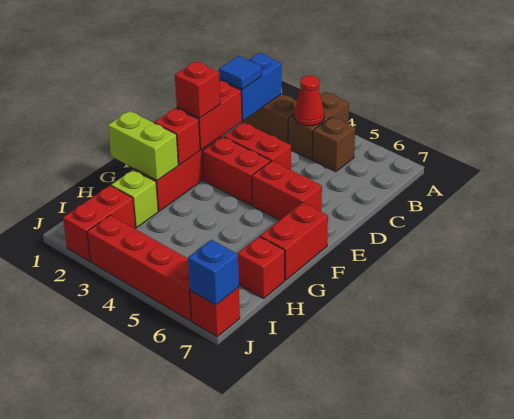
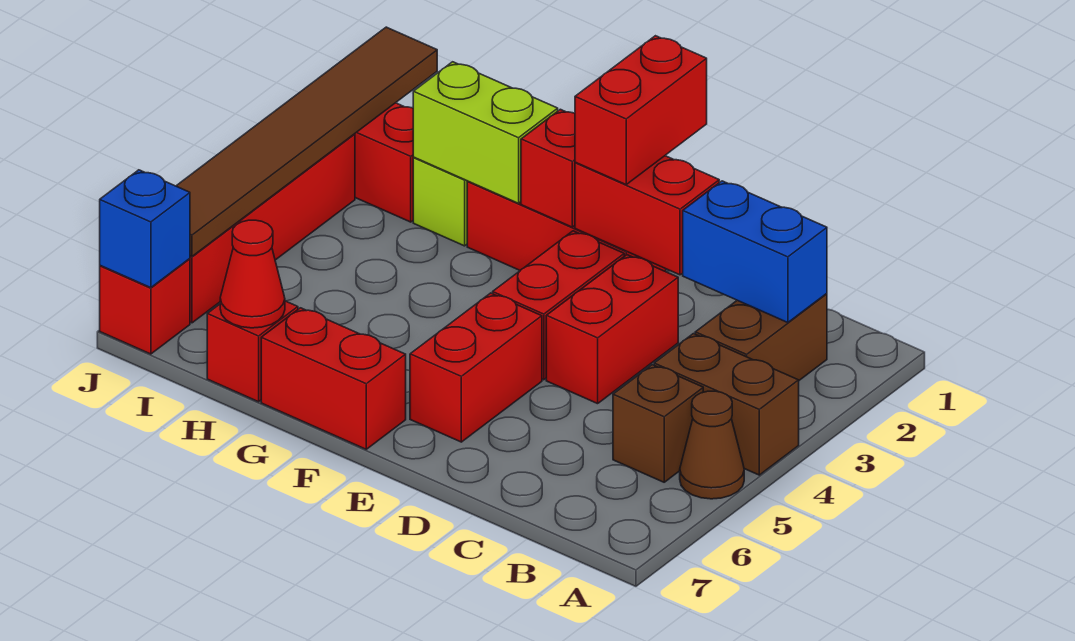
none -> brown 1x1 cone [680,391,744,499]
red 1x1 cone [294,75,324,126] -> red 1x1 cone moved to [220,220,285,328]
blue 1x1 tile [219,56,262,89] -> none
red 1x1 brick [175,61,220,118] -> red 1x2 brick [575,36,707,184]
lime 1x2 brick [108,111,178,180] -> lime 1x2 brick turned to [413,62,558,203]
none -> brown 1x6 tile [177,27,437,256]

